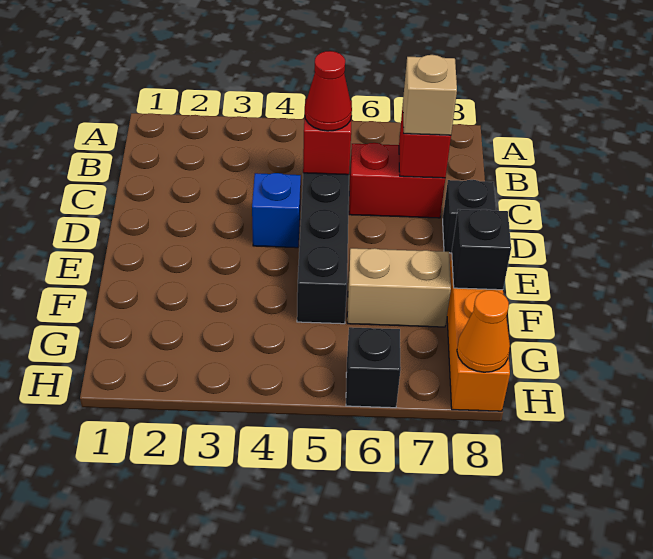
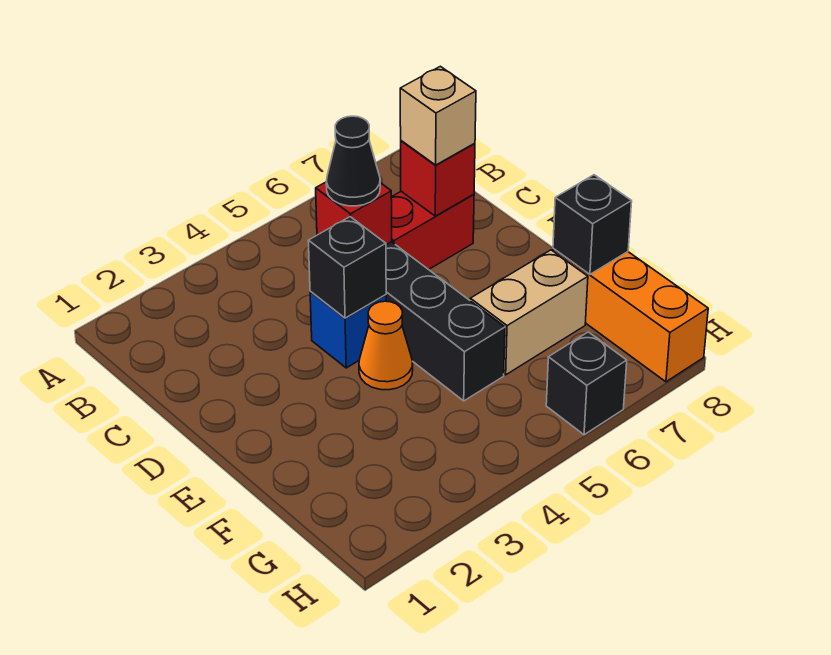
red 1x1 cone [305,51,352,131] -> black 1x1 cone [326,116,380,206]
black 1x1 brick [443,180,496,253] -> black 1x1 brick moved to [308,217,386,318]
orange 1x1 cone [457,290,510,372] -> orange 1x1 cone moved to [359,301,413,390]

